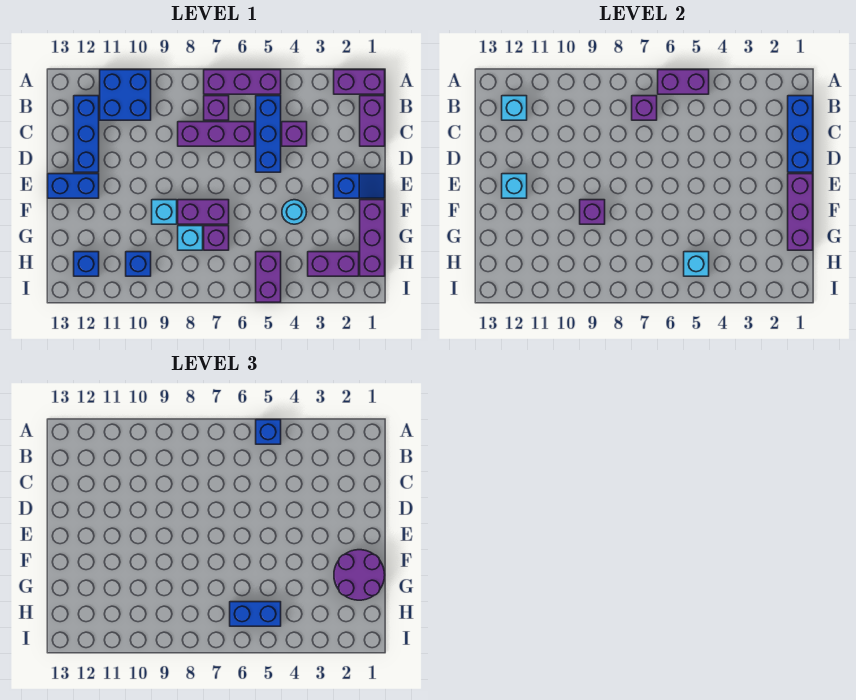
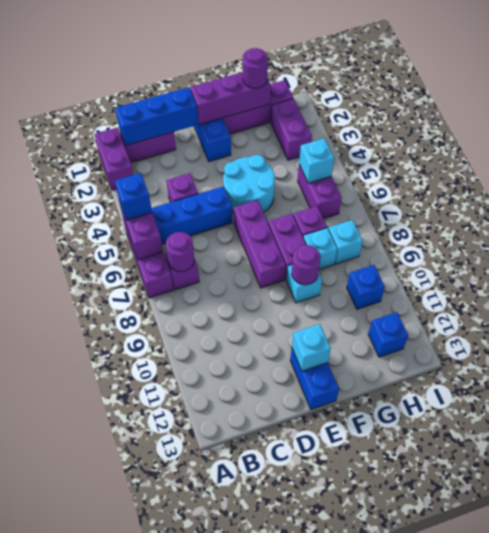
blue 2x2 brick [100,70,151,120] -> none
purple 1x1 brick [632,96,657,120] -> purple 1x1 round brick [166,232,194,271]
blue 1x3 brick [74,96,99,172] -> none
cyan 1x1 brick [502,96,527,120] -> cyan 1x1 brick moved to [328,220,363,264]
purple 1x3 brick [178,122,255,146] -> purple 1x3 brick moved to [234,200,286,288]
purple 2x2 round brick [334,550,385,600] -> purple 1x1 round brick [243,48,268,88]
cyan 1x1 round brick [282,200,306,224] -> cyan 2x2 round brick [223,155,275,213]
purple 1x1 brick [580,200,605,224] -> purple 1x1 round brick [292,245,321,285]
purple 1x2 brick [256,252,281,302] -> purple 1x2 brick turned to [298,165,342,219]
blue 1x2 brick [230,602,281,626] -> none

